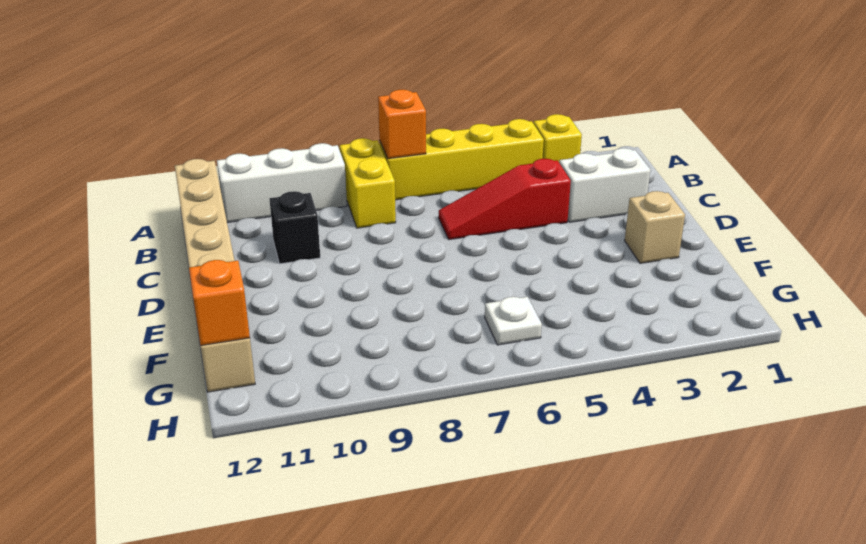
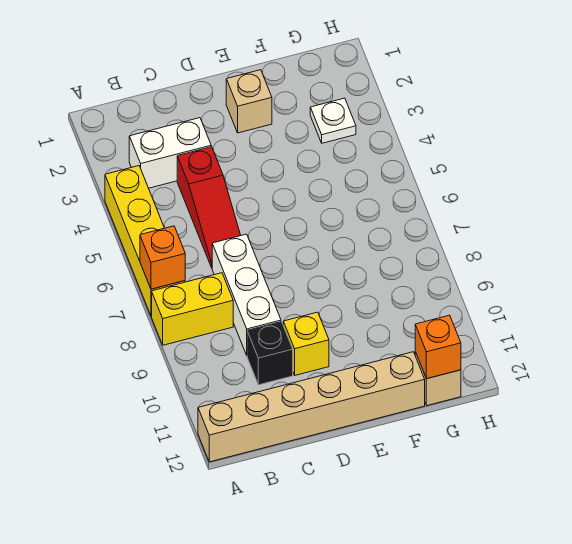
yellow 1x1 brick [533,114,582,162] -> yellow 1x1 brick moved to [283,312,329,375]
white 1x3 brick [217,143,347,222] -> white 1x3 brick moved to [212,234,281,355]
white 1x2 brick [559,148,650,222] -> white 1x2 brick turned to [129,118,211,188]
white 1x1 plate [485,297,542,345] -> white 1x1 plate moved to [310,98,356,143]

